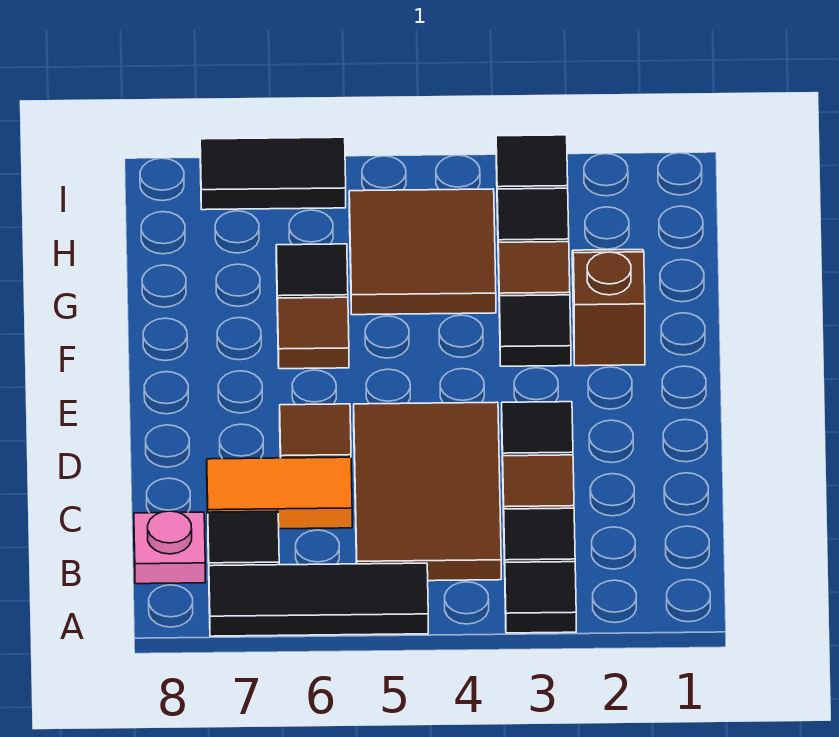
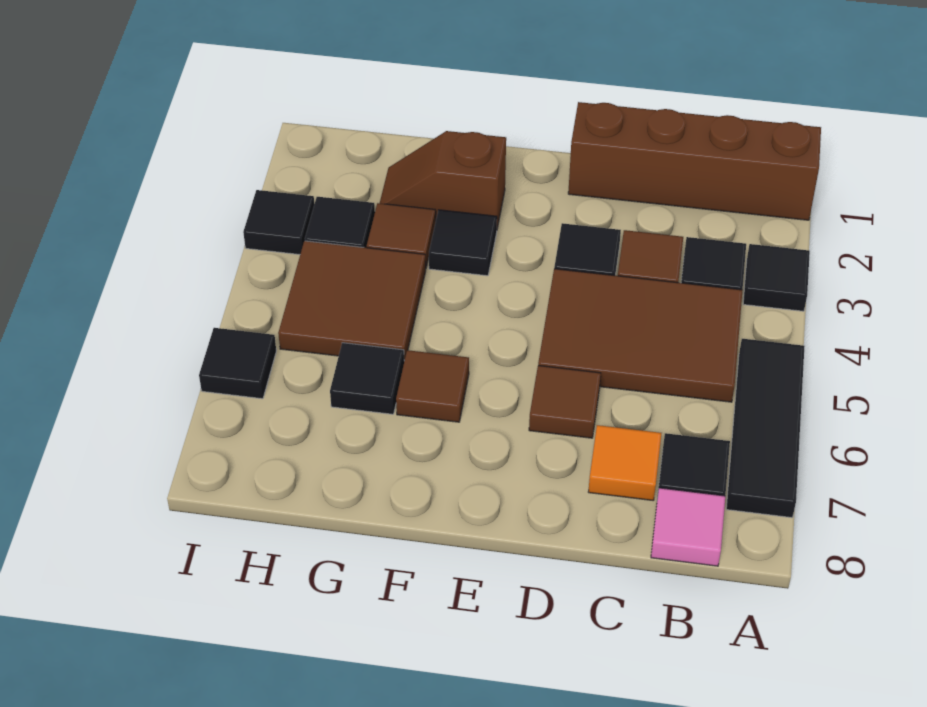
none -> brown 1x4 brick [568,102,821,220]
pink 1x1 plate [134,511,205,584] -> pink 1x1 tile [651,488,725,566]
orange 1x2 tile [207,457,352,529] -> orange 1x1 tile [588,425,661,501]
black 1x2 tile [200,137,346,210] -> black 1x1 tile [199,328,276,399]

